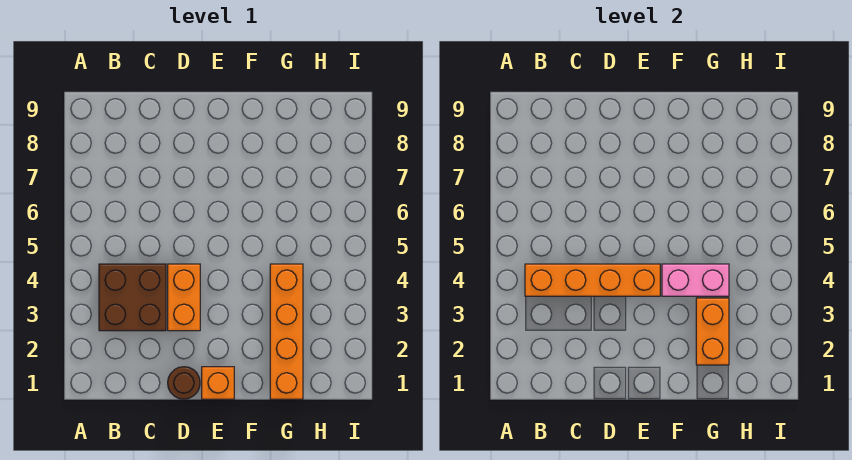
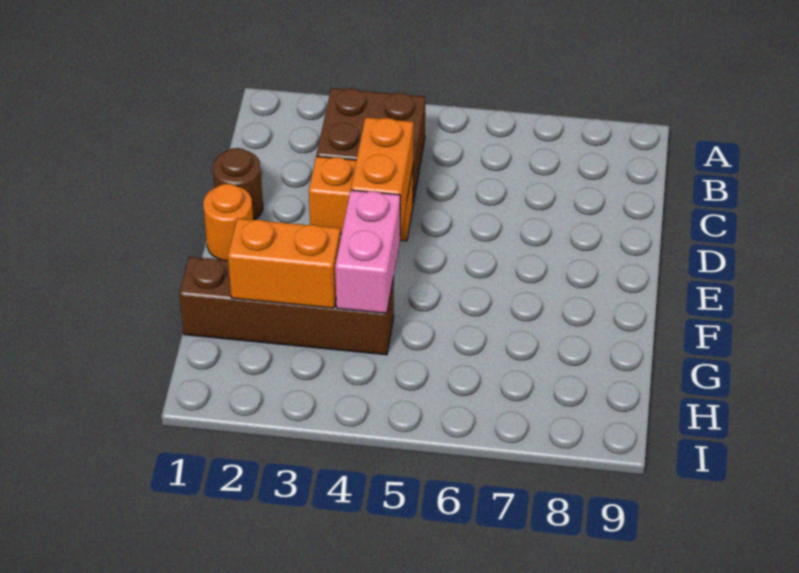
orange 1x4 brick [525,264,660,296] -> orange 1x2 brick [351,117,414,236]
orange 1x1 brick [202,367,234,399] -> orange 1x1 round brick [203,184,253,260]
orange 1x4 brick [270,264,303,399] -> brown 1x4 brick [179,257,394,355]

